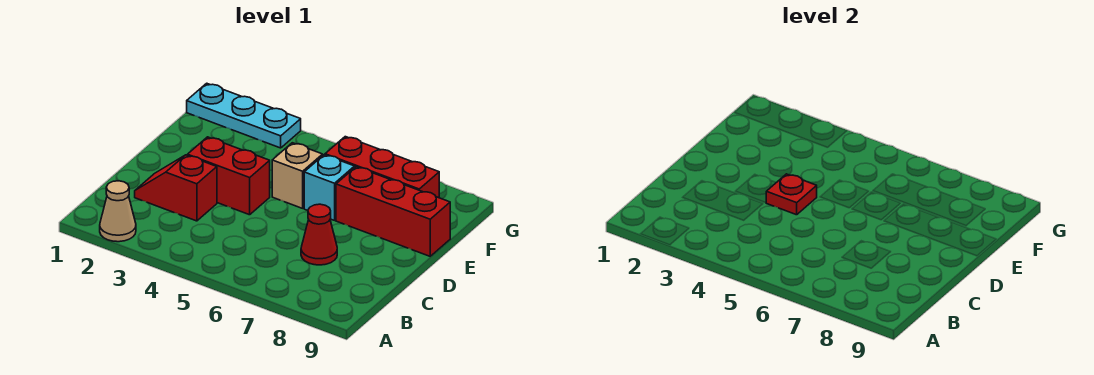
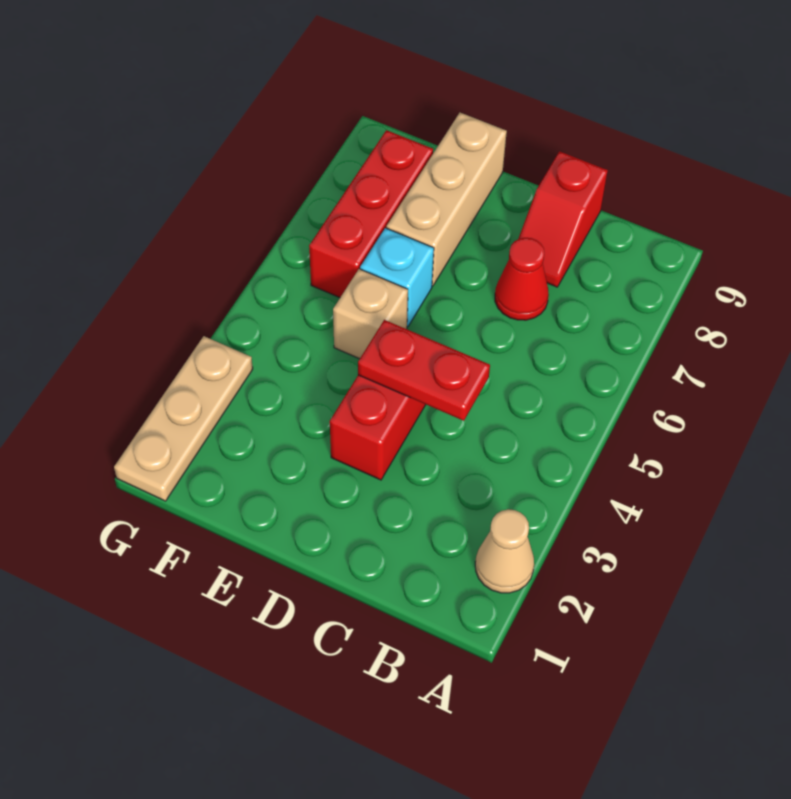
red 1x2 slope [135,155,217,221] -> red 1x2 slope moved to [518,151,608,287]
red 1x1 plate [766,174,817,215] -> red 1x2 plate [358,320,490,421]
red 1x3 brick [336,167,450,256] -> tan 1x3 brick [386,113,507,286]
cyan 1x3 plate [187,83,301,148] -> tan 1x3 plate [114,336,253,501]

